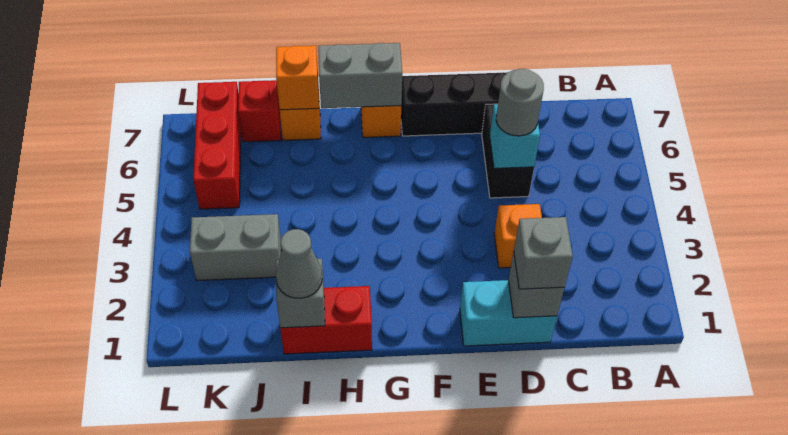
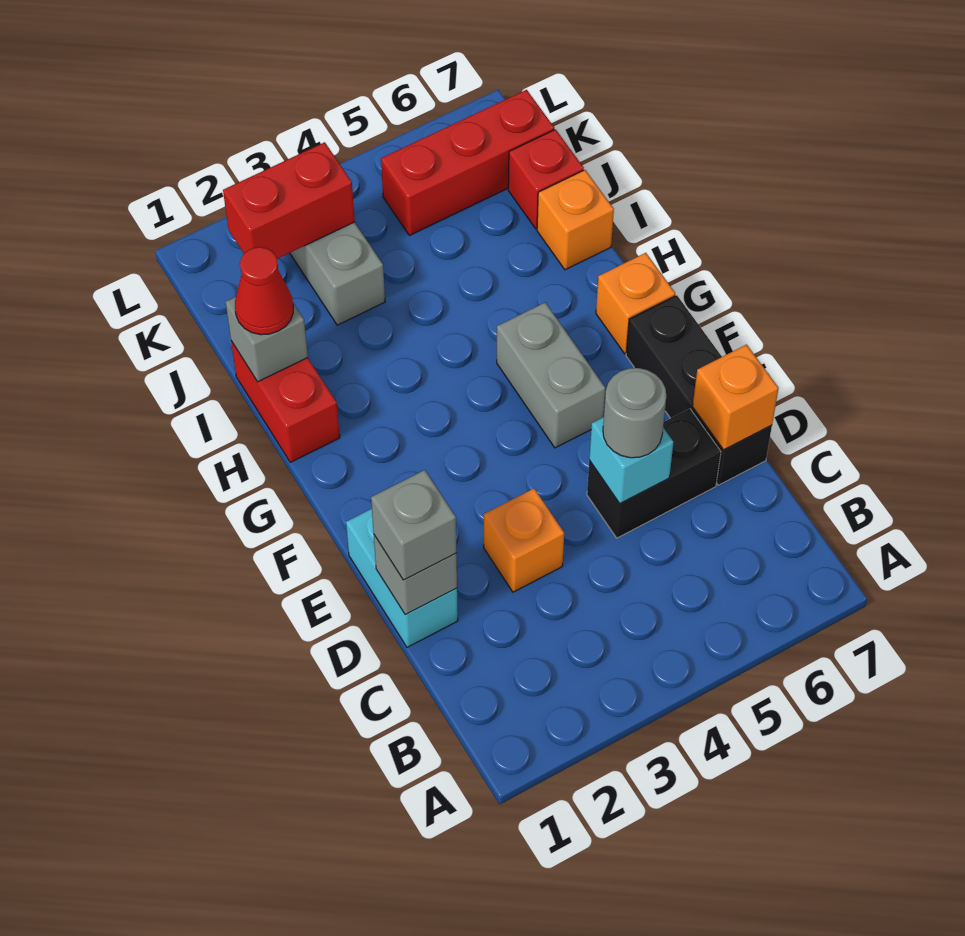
grey 1x2 brick [318,43,402,108] -> grey 1x2 brick moved to [497,302,605,448]
grey 1x1 cone [276,229,322,298] -> red 1x1 cone [235,247,293,335]
orange 1x1 brick [276,46,319,110] -> orange 1x1 brick moved to [693,345,779,450]
none -> red 1x2 brick [223,142,355,259]

